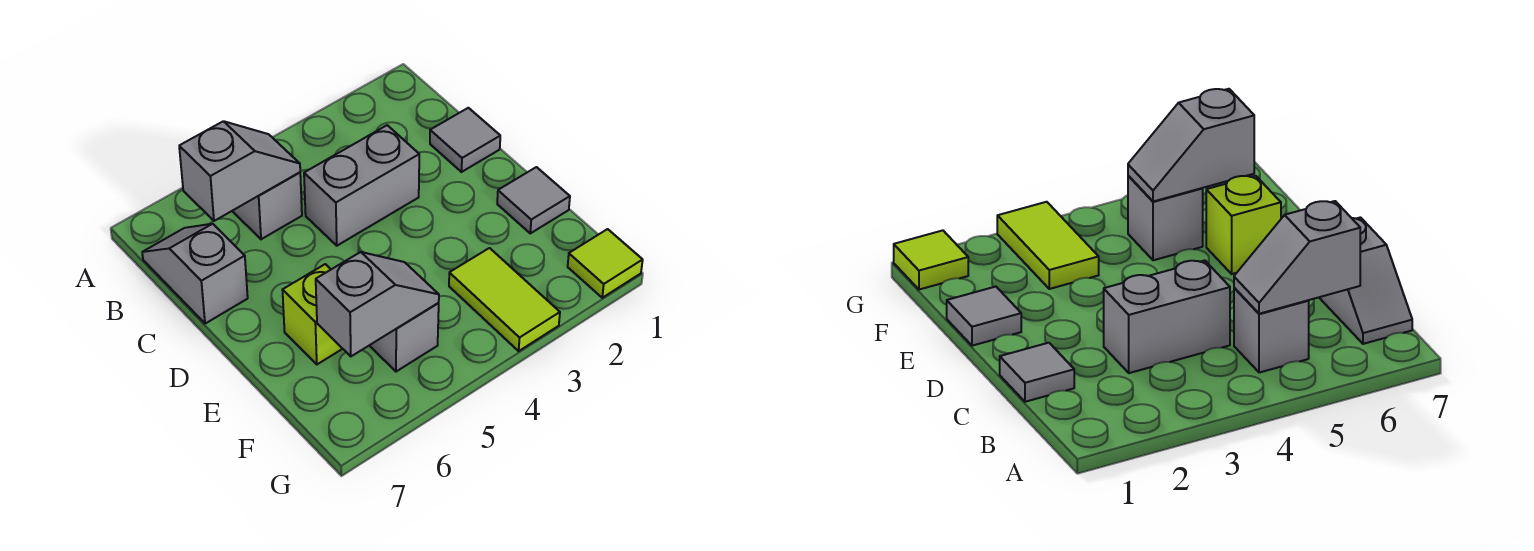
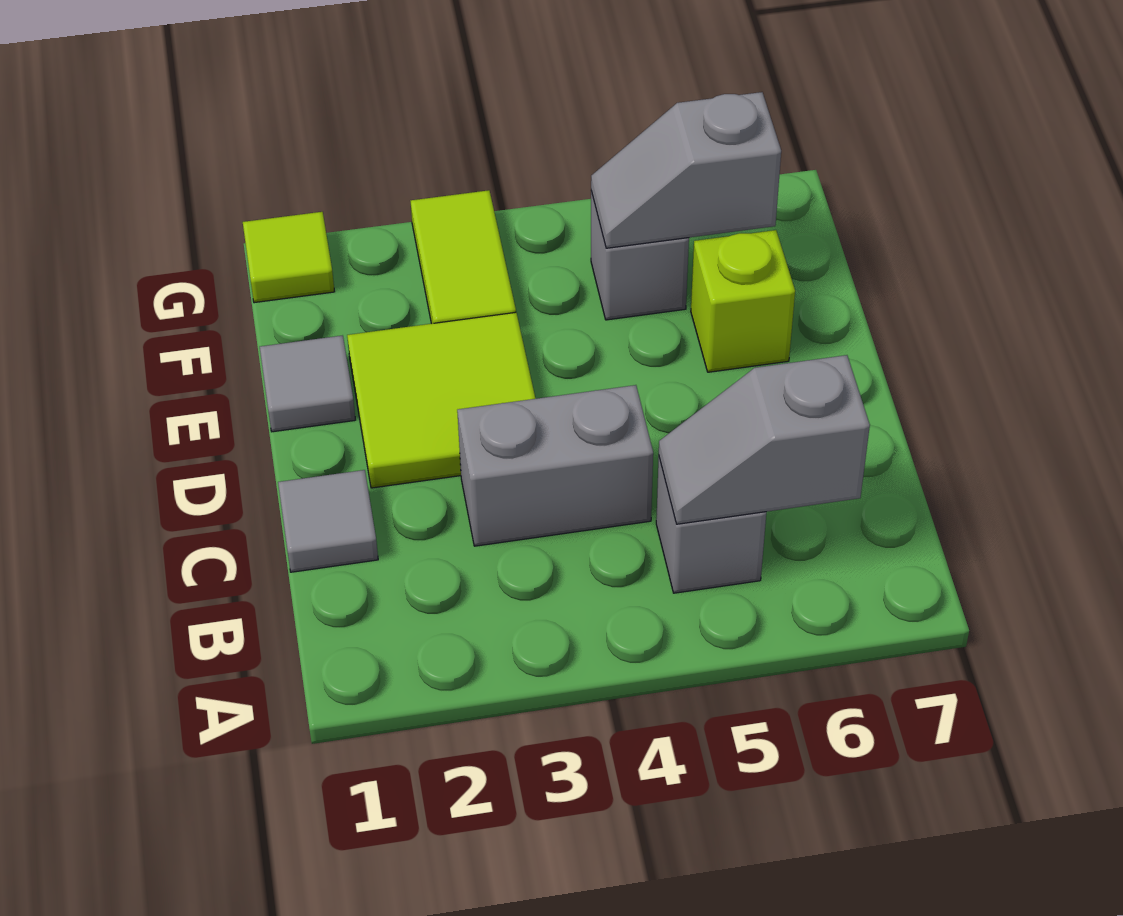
grey 1x2 slope [142,224,248,324] -> none
none -> lime 2x2 tile [347,312,536,488]

